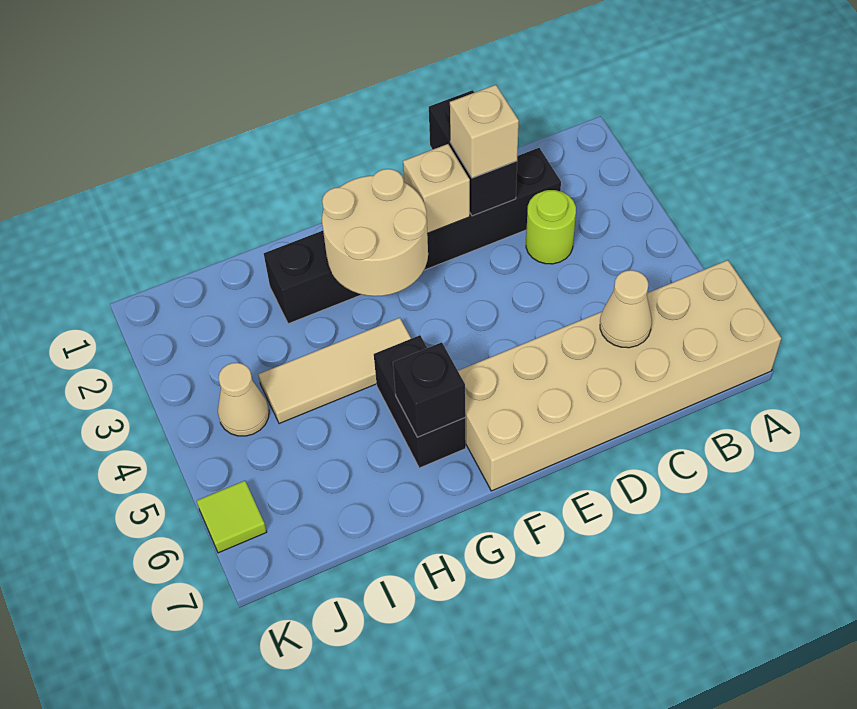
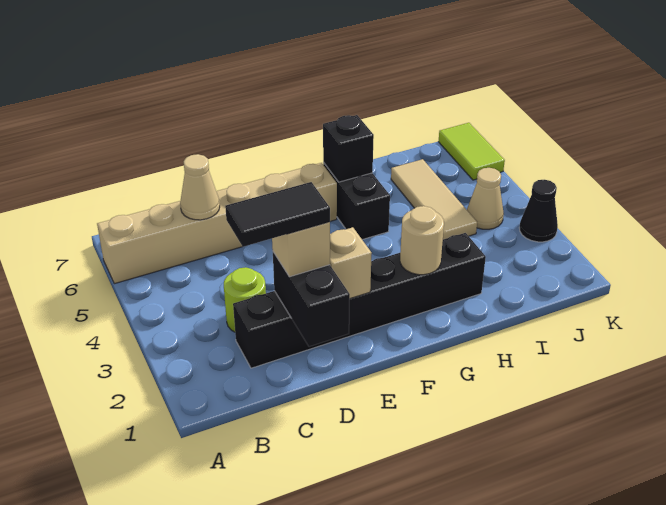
tan 2x6 brick [458,260,781,491] -> tan 1x6 brick [97,163,337,284]
none -> black 1x2 tile [225,182,330,247]
tan 2x2 round brick [322,169,428,296] -> tan 1x1 round brick [400,206,444,275]
tan 1x3 tile [258,318,411,424] -> tan 1x3 tile turned to [391,159,477,239]
none -> black 1x1 cone [519,180,558,242]
lime 1x1 tile [197,481,267,553] -> lime 1x2 tile [438,123,505,180]

